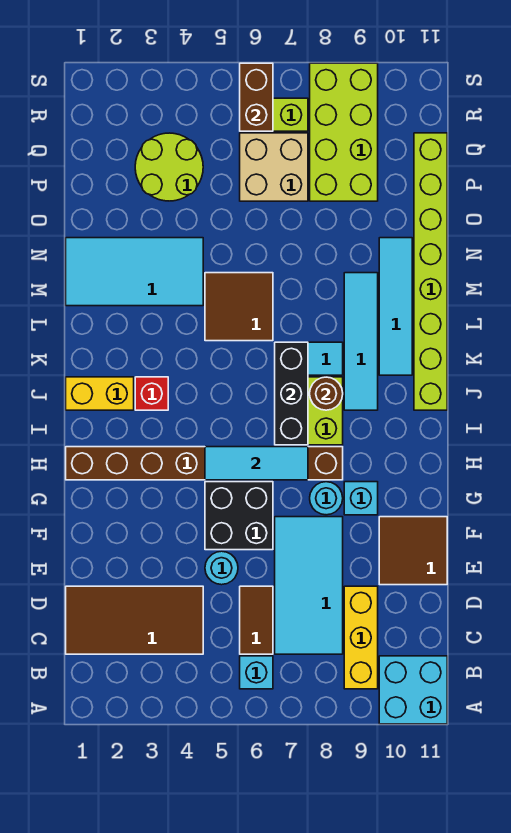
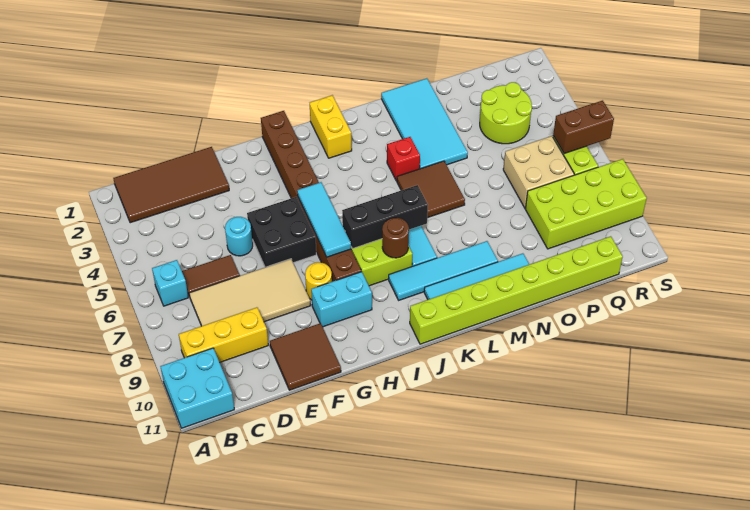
brown 2x4 tile [66,586,203,654] -> brown 2x4 tile turned to [113,147,229,223]
cyan 2x4 tile [275,517,343,654] -> tan 2x4 tile [189,259,311,326]
cyan 1x1 round brick [310,482,343,515] -> yellow 1x1 round brick [305,262,332,300]
cyan 1x1 brick [344,482,378,515] -> cyan 1x2 brick [311,272,372,327]
red 1x1 brick [135,377,168,410] -> red 1x1 brick moved to [387,137,420,181]

